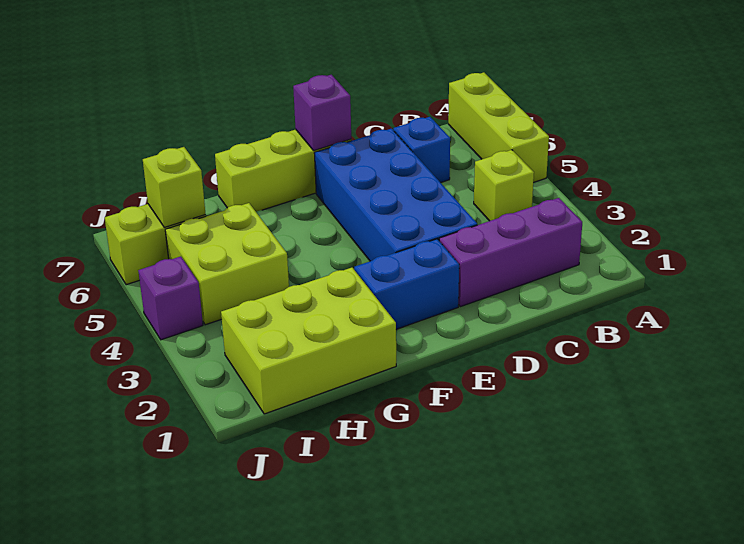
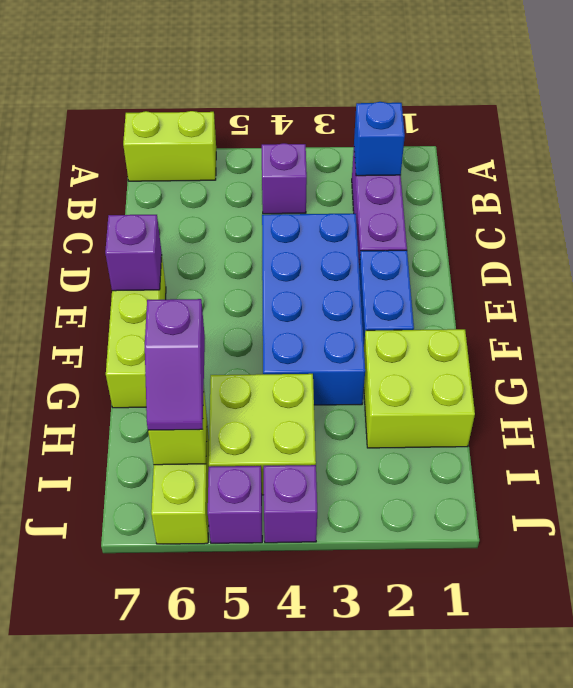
lime 1x3 brick [448,72,549,183] -> lime 1x2 brick [123,111,216,181]
lime 1x1 brick [474,150,534,221] -> purple 1x1 brick [262,143,307,214]
blue 1x1 brick [393,117,450,183] -> blue 1x1 brick moved to [354,102,405,176]
blue 2x4 brick [314,129,477,261] -> blue 2x4 brick turned to [262,214,365,405]
lime 2x3 brick [221,268,396,414] -> lime 2x2 brick [364,329,475,448]
none -> purple 1x2 slope [145,299,205,430]
none -> purple 1x1 brick [208,466,262,543]

